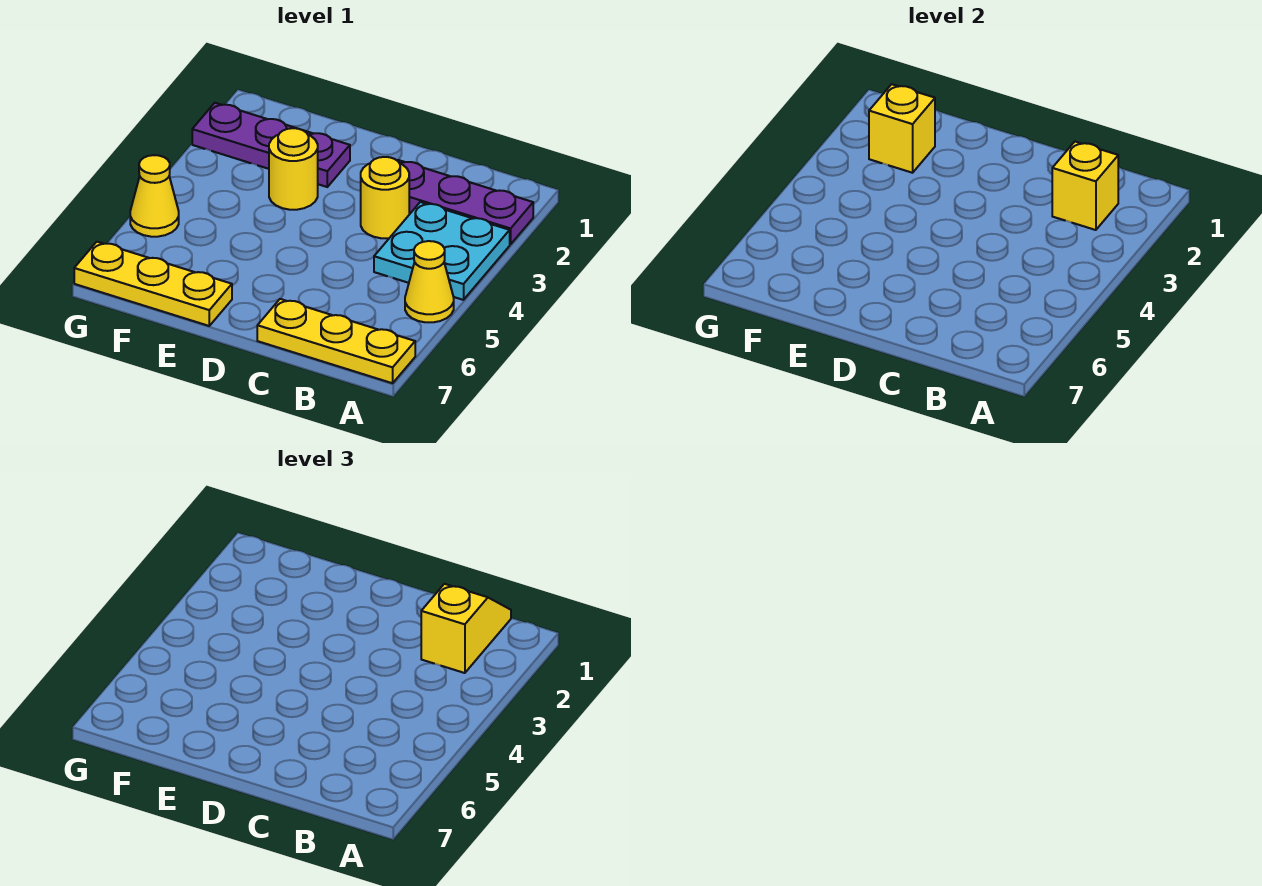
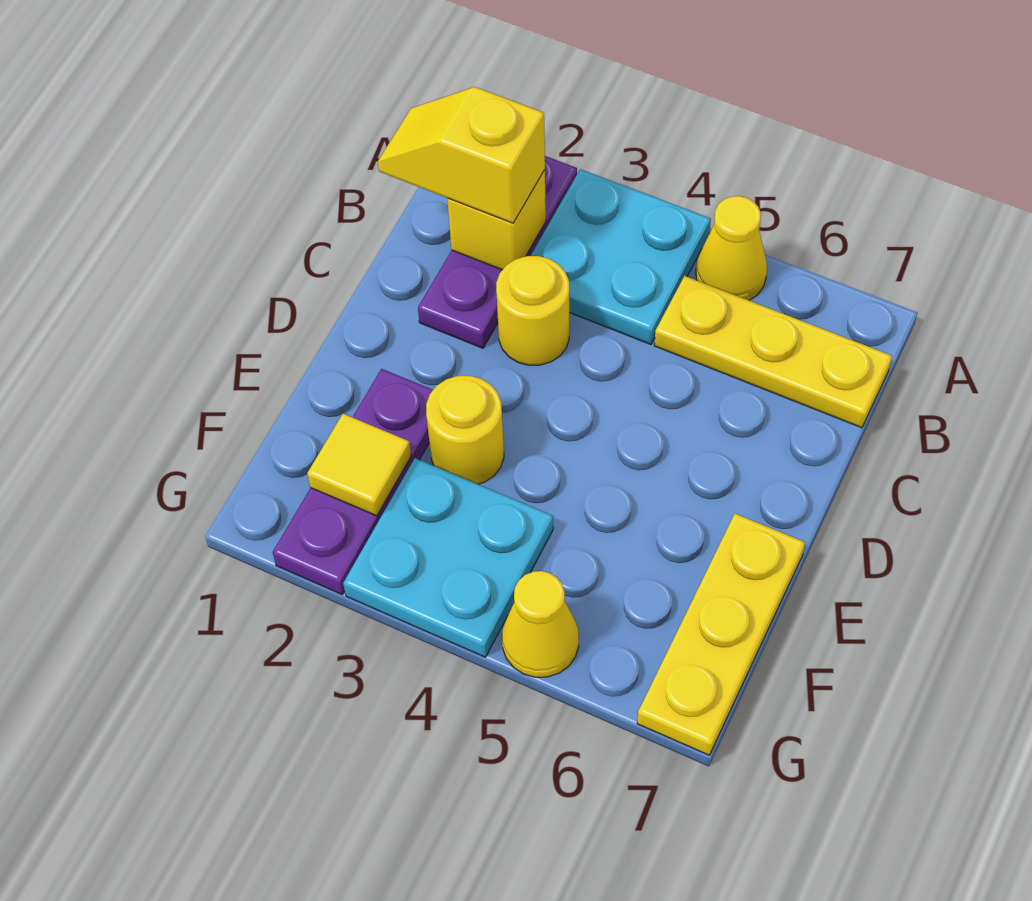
yellow 1x3 plate [257,299,415,383] -> yellow 1x3 plate turned to [654,276,892,428]
yellow 1x1 brick [869,84,935,173] -> yellow 1x1 tile [307,414,411,516]
none -> cyan 2x2 plate [343,458,553,657]

